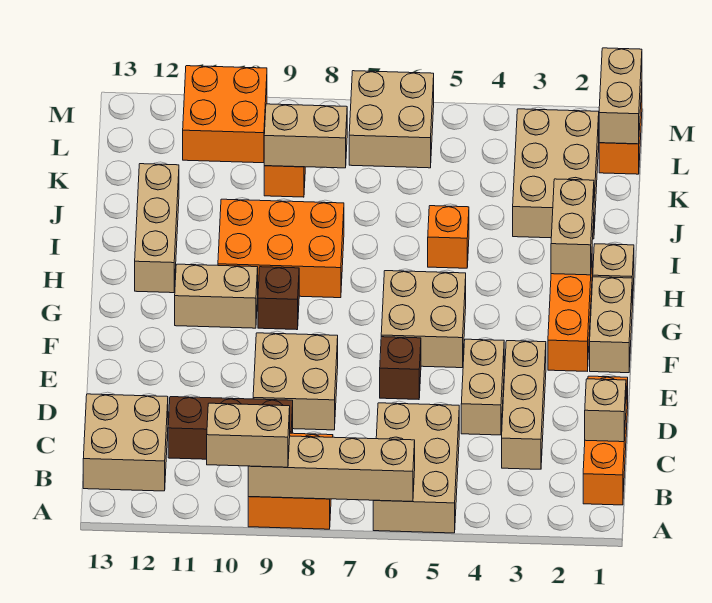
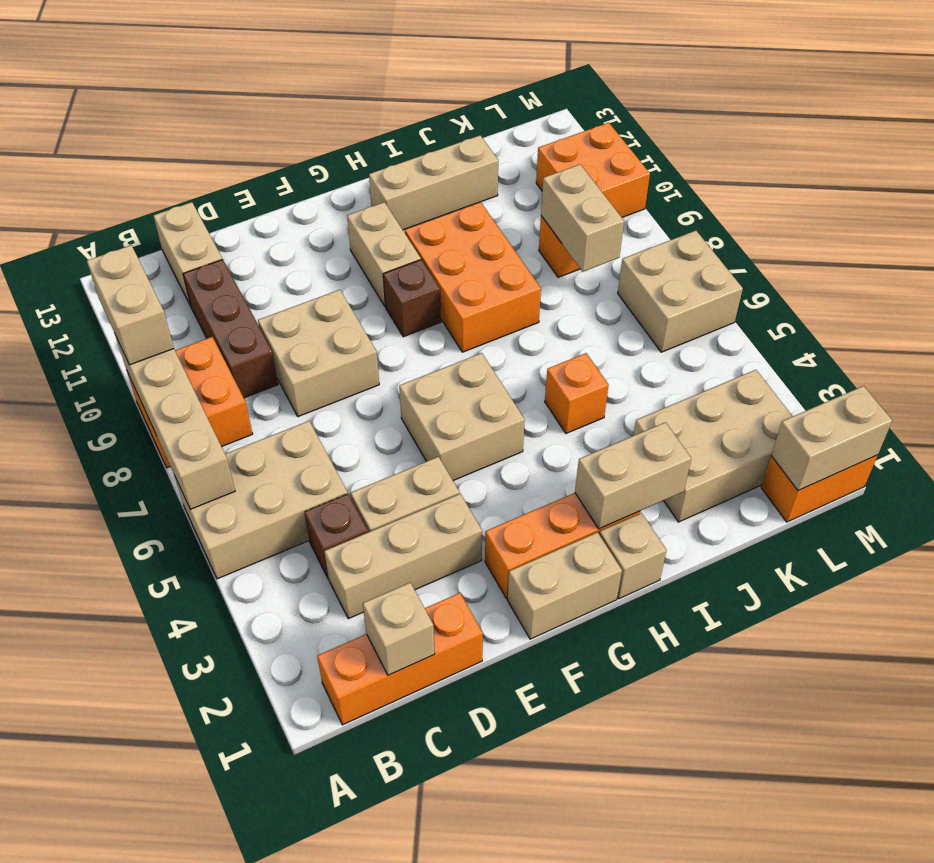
tan 2x2 brick [83,394,168,491] -> tan 1x2 brick [153,202,222,306]
brown 1x1 brick [380,337,421,399] -> brown 1x1 brick moved to [304,494,368,579]

